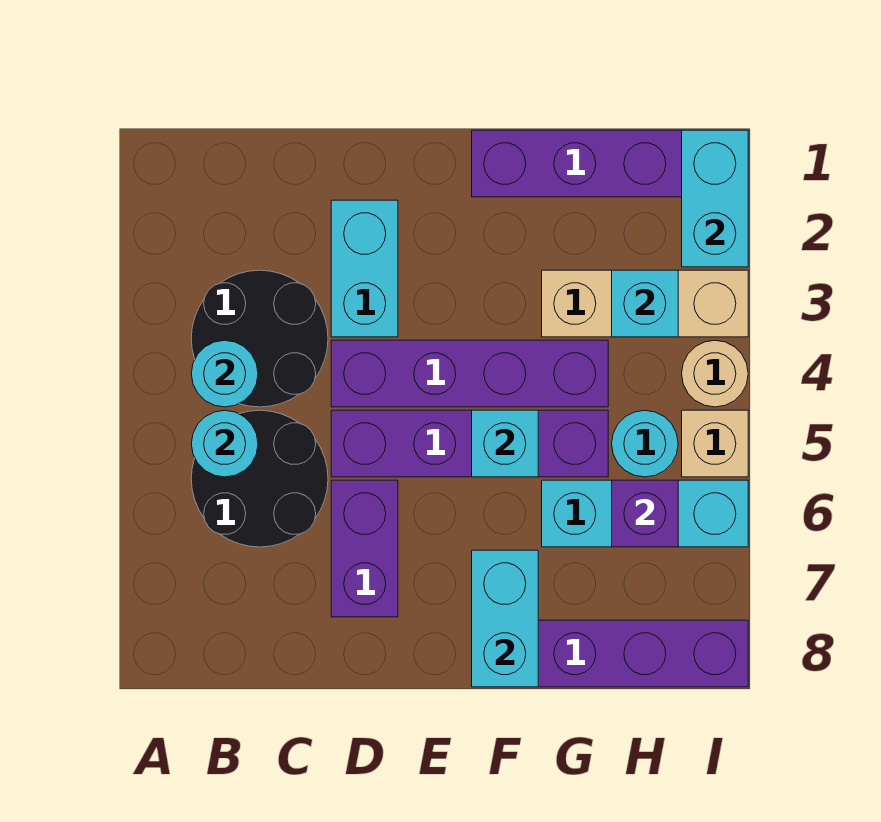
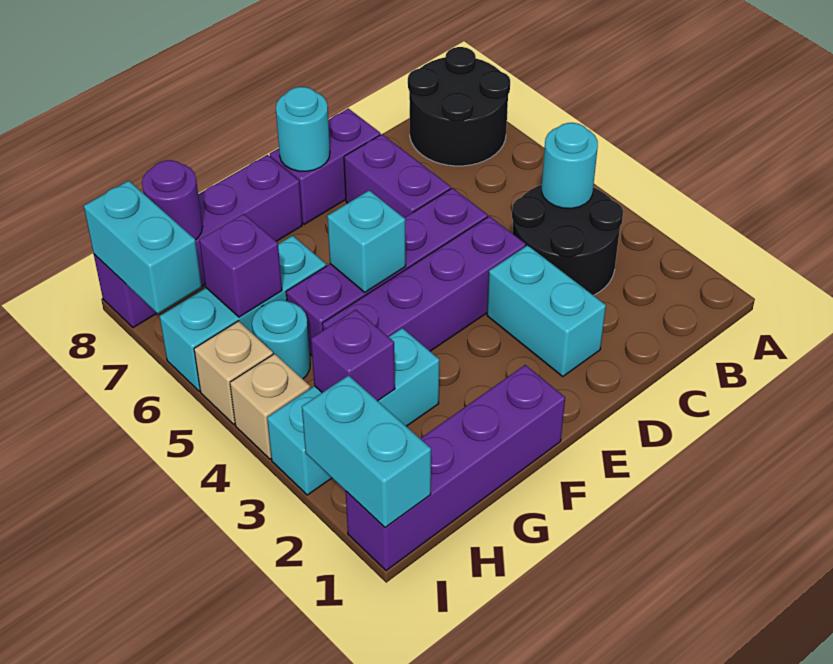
black 2x2 round brick [191,410,328,547] -> black 2x2 round brick moved to [408,47,510,166]
cyan 1x1 round brick [191,410,258,477] -> cyan 1x1 round brick moved to [276,87,330,171]
none -> purple 1x2 brick [270,108,380,224]
cyan 1x2 brick [472,550,538,687] -> cyan 1x2 brick moved to [84,181,202,313]
tan 1x3 brick [542,270,748,337] -> cyan 1x3 brick [267,328,439,495]
cyan 1x1 brick [612,270,678,337] -> purple 1x1 brick [311,310,395,401]
none -> purple 1x1 round brick [142,160,203,240]
tan 1x1 round brick [682,340,748,407] -> tan 1x1 brick [230,354,310,459]

